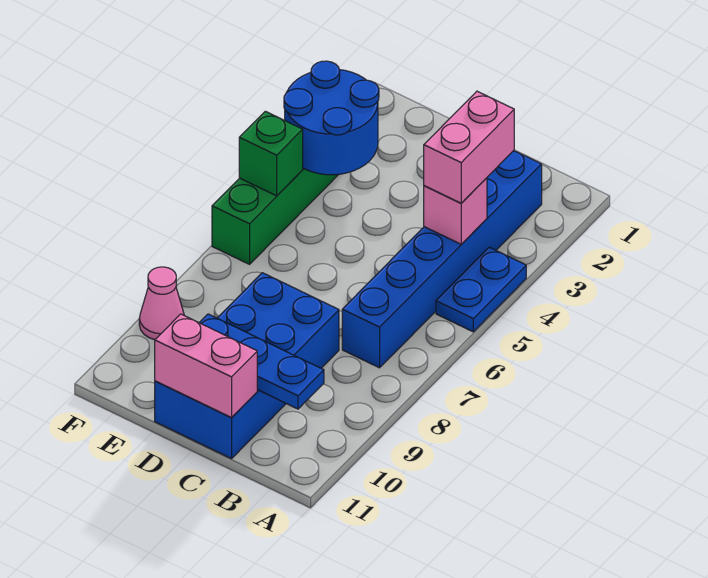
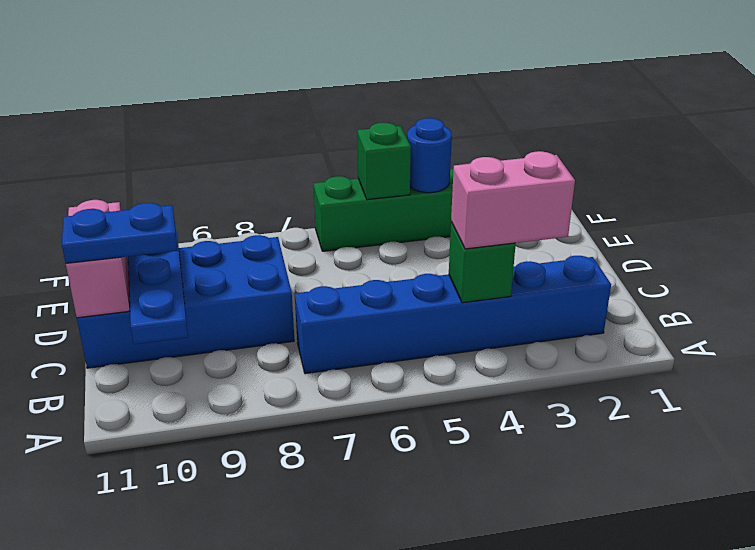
blue 1x2 plate [436,247,526,332] -> blue 1x2 plate moved to [62,203,178,263]
pink 1x1 brick [424,178,487,244] -> green 1x1 brick [449,222,516,303]
blue 2x2 round brick [284,61,379,175] -> blue 1x1 round brick [407,118,452,193]
pink 1x1 cone [139,267,184,340] -> none

